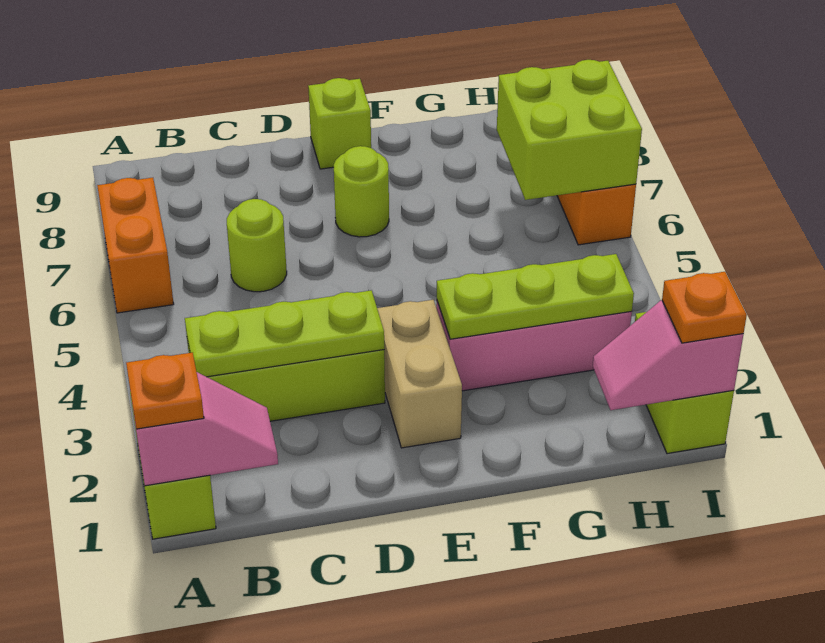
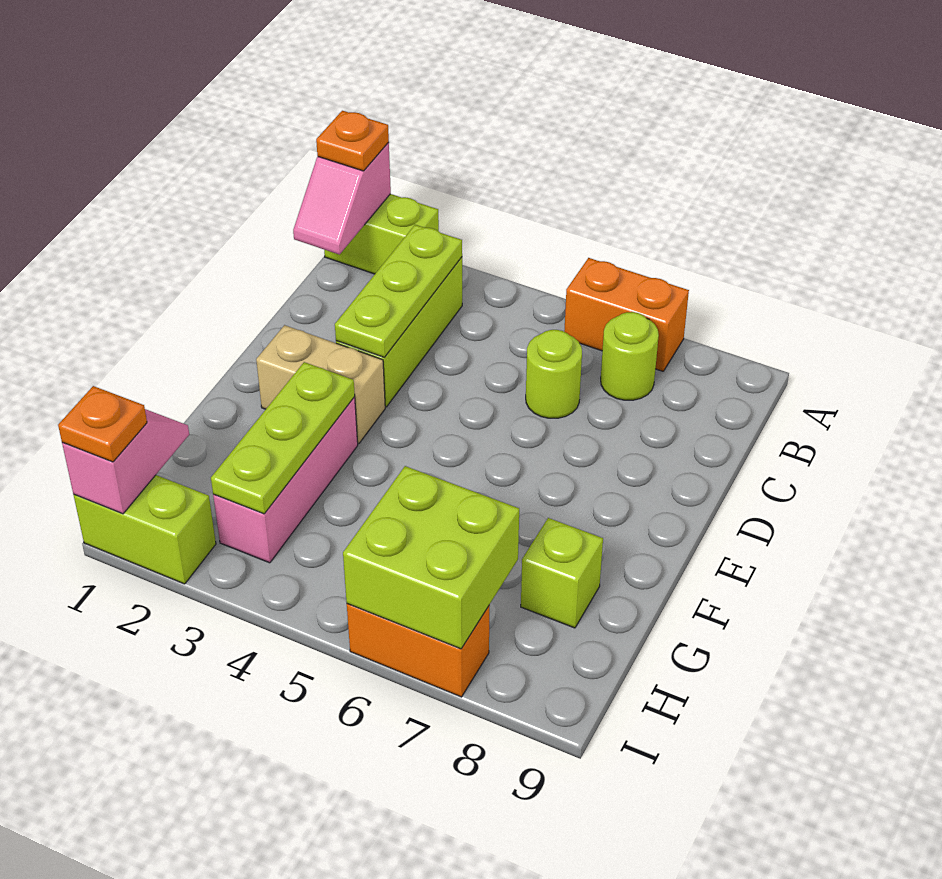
lime 1x1 round brick [334,146,389,237] -> lime 1x1 round brick moved to [601,312,659,400]
lime 1x1 brick [308,78,371,169] -> lime 1x1 brick moved to [521,518,603,628]

